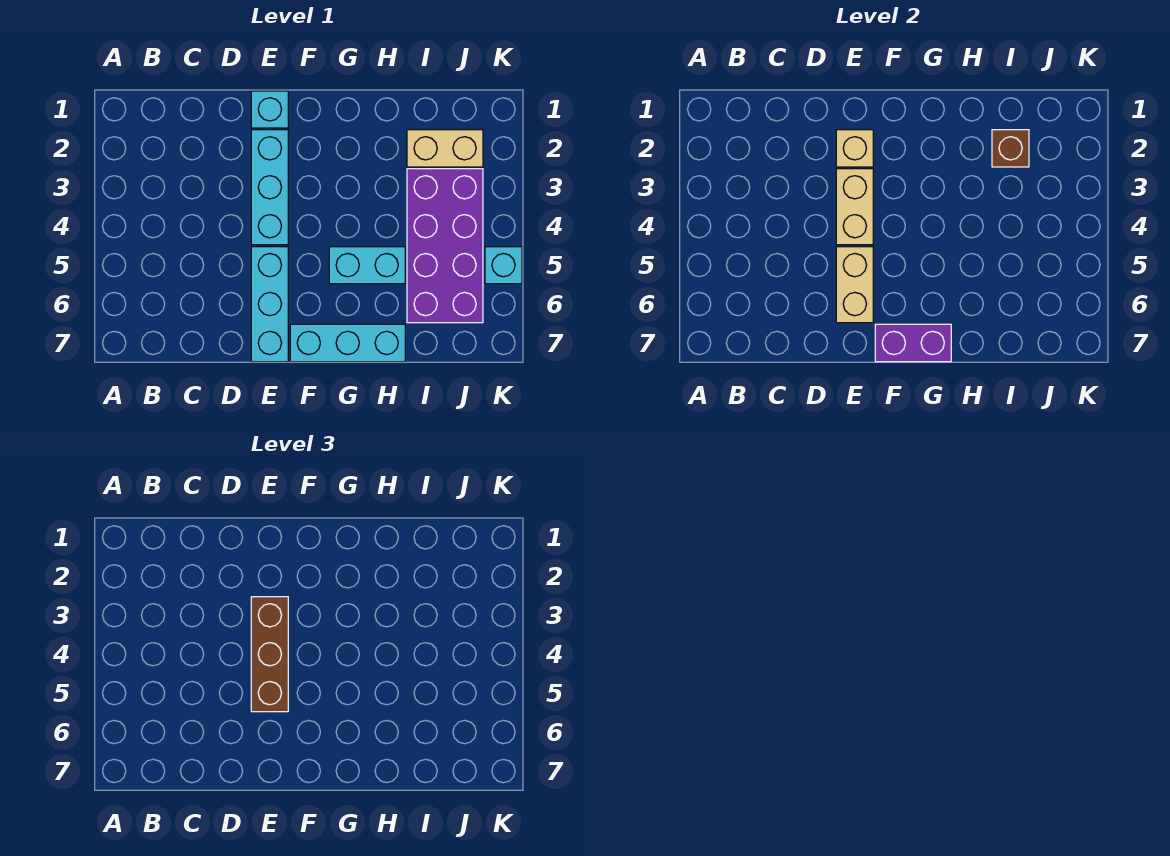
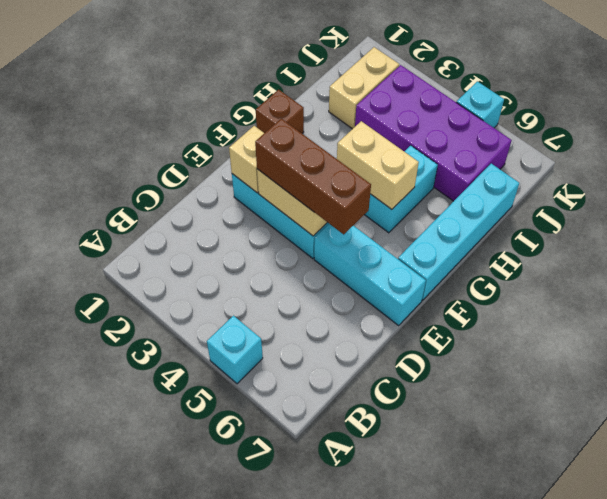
cyan 1x1 brick [251,91,288,128] -> cyan 1x1 brick moved to [207,316,263,384]
tan 1x2 brick [836,247,873,323] -> tan 1x2 brick moved to [337,121,419,209]
cyan 1x3 brick [290,324,405,362] -> cyan 1x4 brick [398,164,519,300]
purple 1x2 brick [875,324,951,362] -> none
brown 1x1 brick [992,130,1029,167] -> brown 1x1 brick moved to [256,90,304,134]

